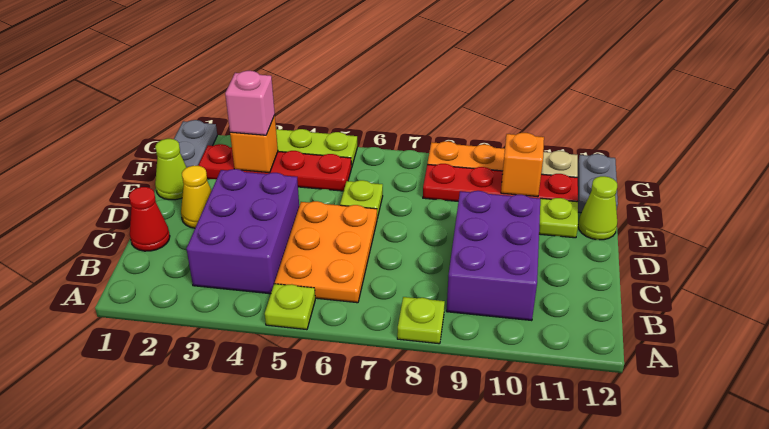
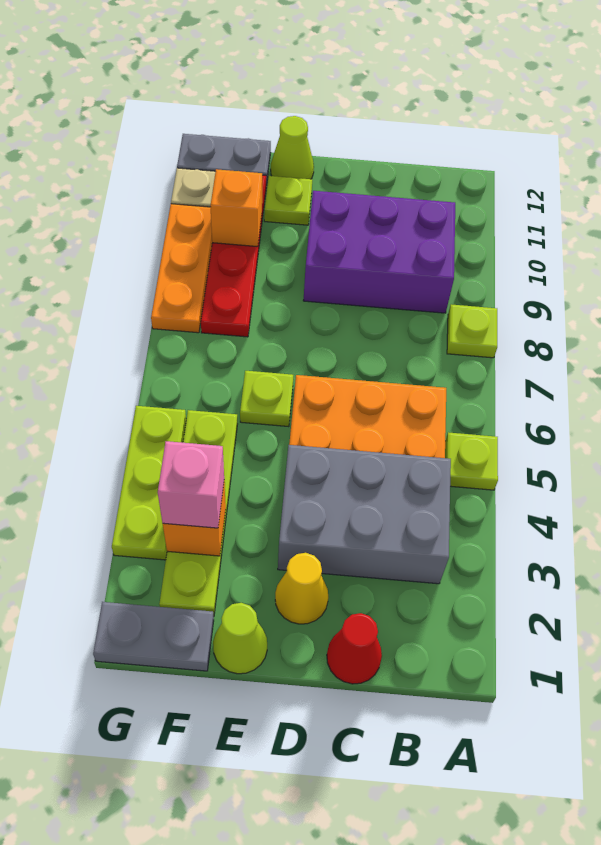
purple 2x3 brick [186,169,299,294] -> grey 2x3 brick [278,445,451,584]
red 1x4 plate [198,144,351,191] -> lime 1x4 plate [159,410,237,616]

